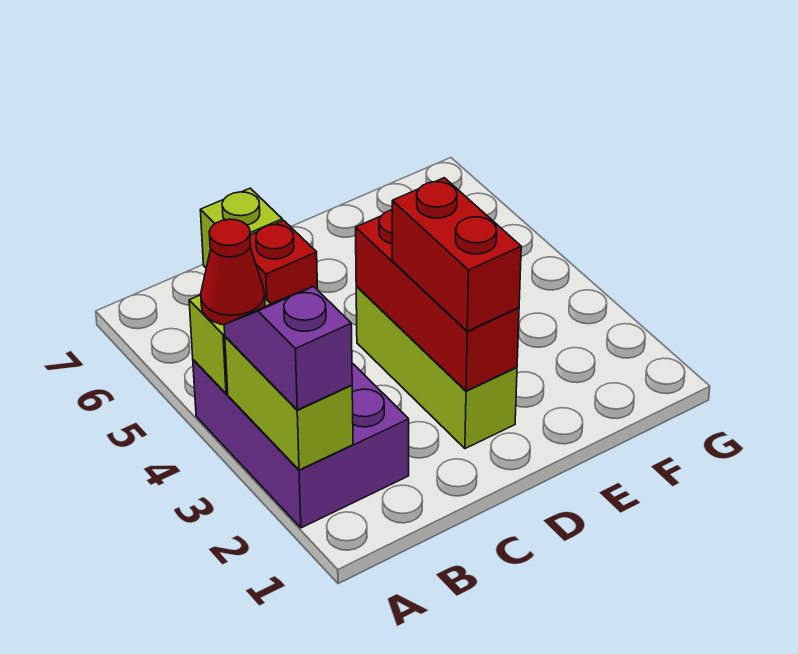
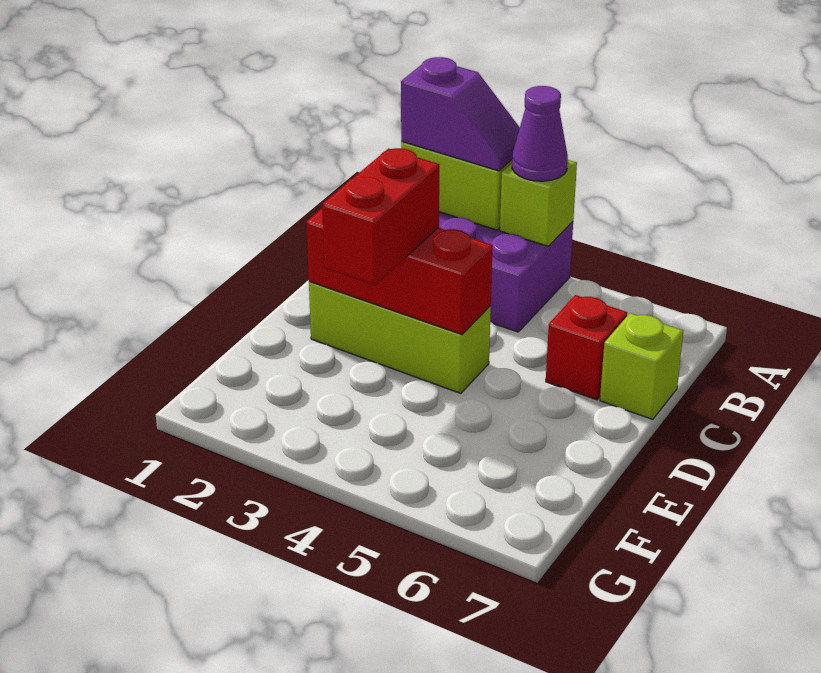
red 1x1 cone [201,219,265,325] -> purple 1x1 cone [512,86,568,181]
red 1x2 brick [392,178,521,331] -> red 1x2 brick turned to [322,148,440,285]

